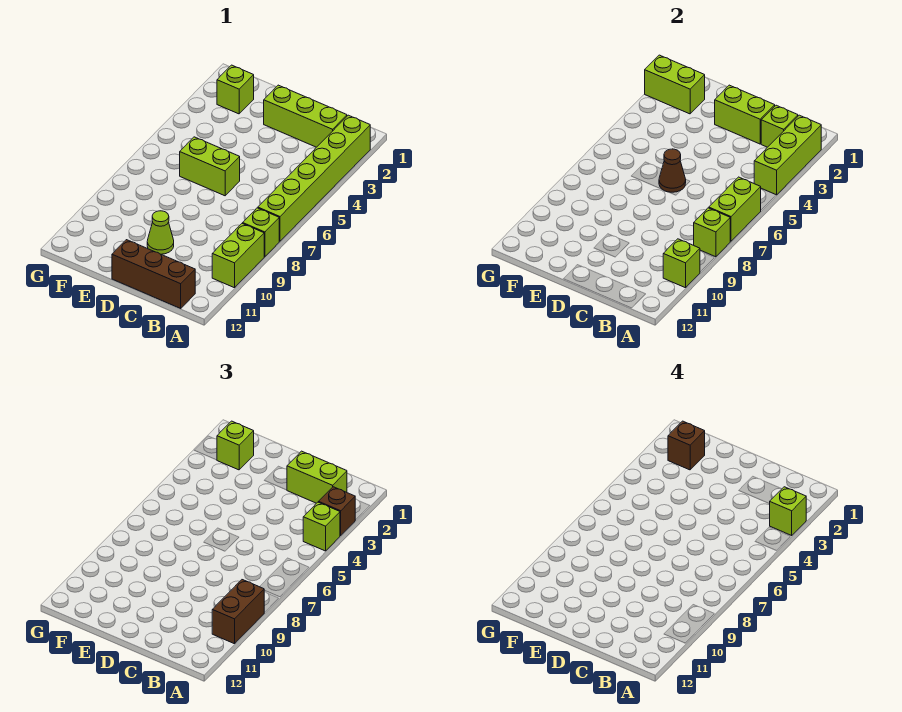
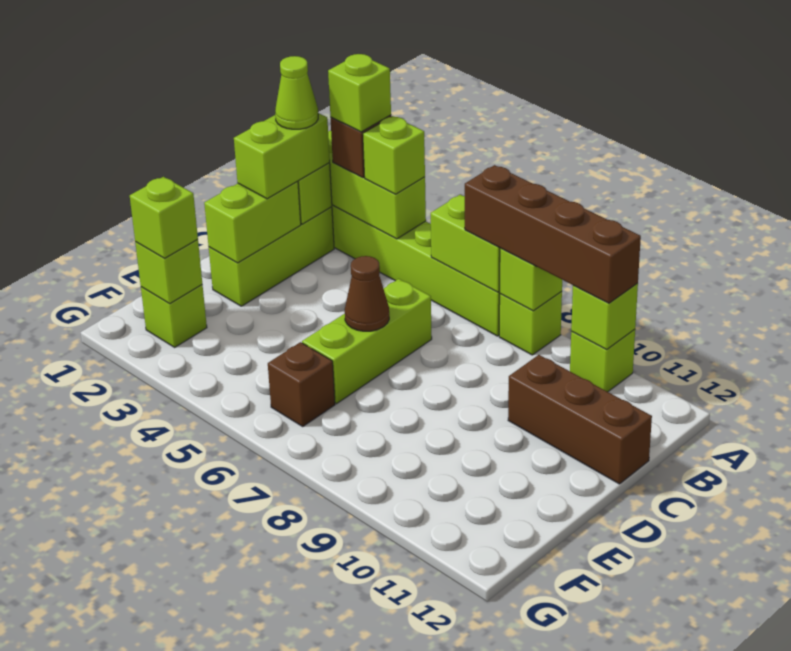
lime 1x2 brick [212,223,264,288] -> lime 1x1 brick [570,329,635,392]
brown 1x2 brick [212,580,264,644] -> brown 1x4 brick [465,165,641,303]
brown 1x3 brick [112,240,195,308] -> brown 1x3 brick turned to [508,355,652,484]
lime 1x2 brick [180,137,240,196] -> lime 1x3 brick [302,279,432,404]
lime 1x1 cone [147,211,174,254] -> lime 1x1 cone moved to [275,56,318,129]
lime 1x2 brick [645,55,705,114] -> lime 1x1 brick [135,240,202,304]
brown 1x1 brick [668,421,705,470] -> brown 1x1 brick moved to [268,342,335,426]

